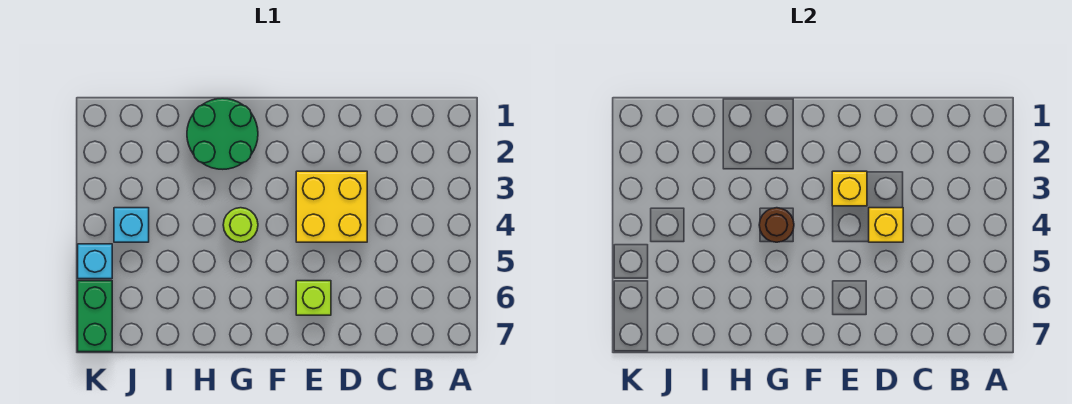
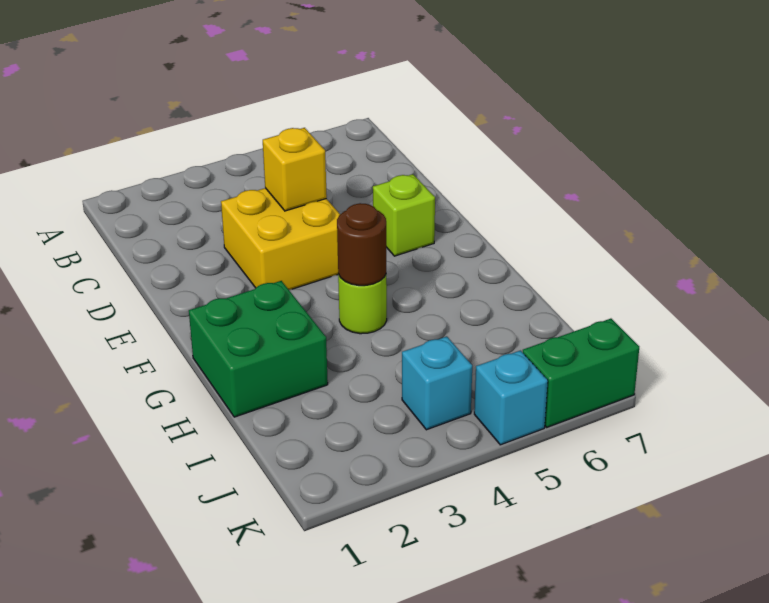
yellow 1x1 brick [832,171,867,206] -> none
green 2x2 round brick [187,98,258,169] -> green 2x2 brick [189,281,328,417]

